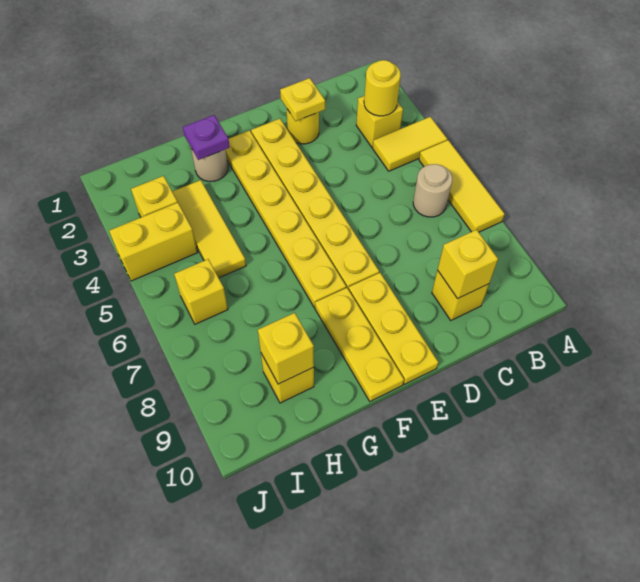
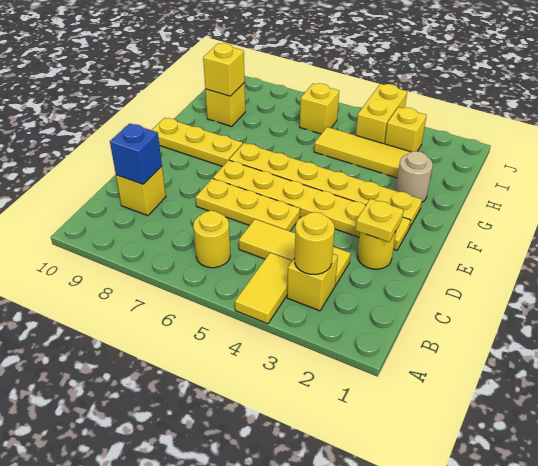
yellow 1x3 tile [419,140,505,232] -> yellow 1x3 tile moved to [239,219,351,285]
tan 1x1 round brick [413,164,452,217] -> yellow 1x1 round brick [193,211,230,268]
yellow 1x1 brick [438,230,498,299] -> blue 1x1 brick [110,123,162,184]
yellow 1x3 plate [349,273,438,384] -> yellow 1x3 plate moved to [196,178,300,231]
purple 1x1 plate [183,115,230,160] -> none

